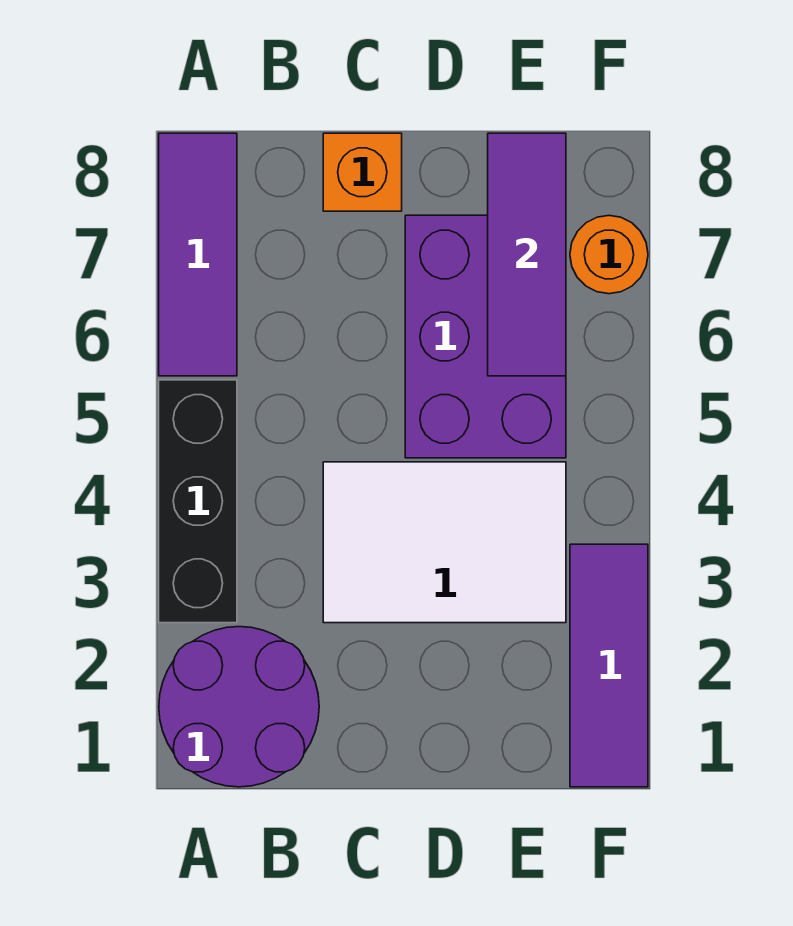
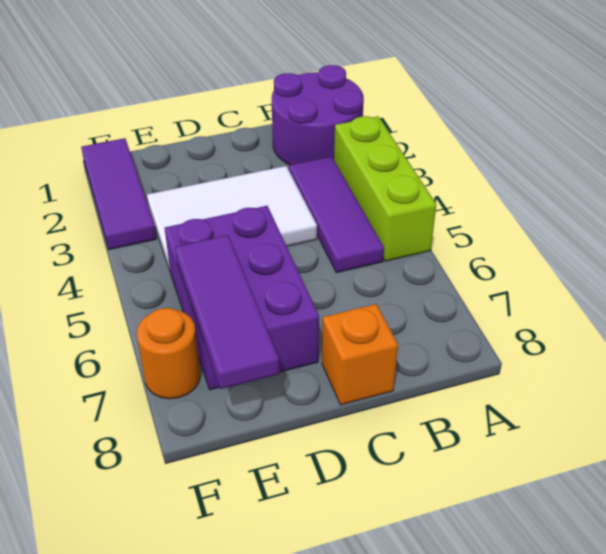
black 1x3 brick [159,380,237,623] -> lime 1x3 brick [334,116,436,261]
purple 1x3 tile [159,133,237,376] -> purple 1x3 tile moved to [289,157,384,273]

